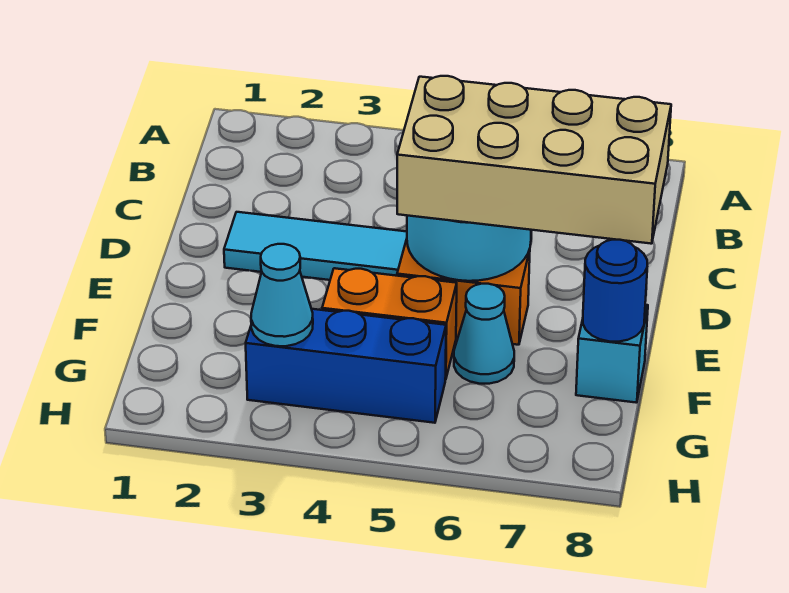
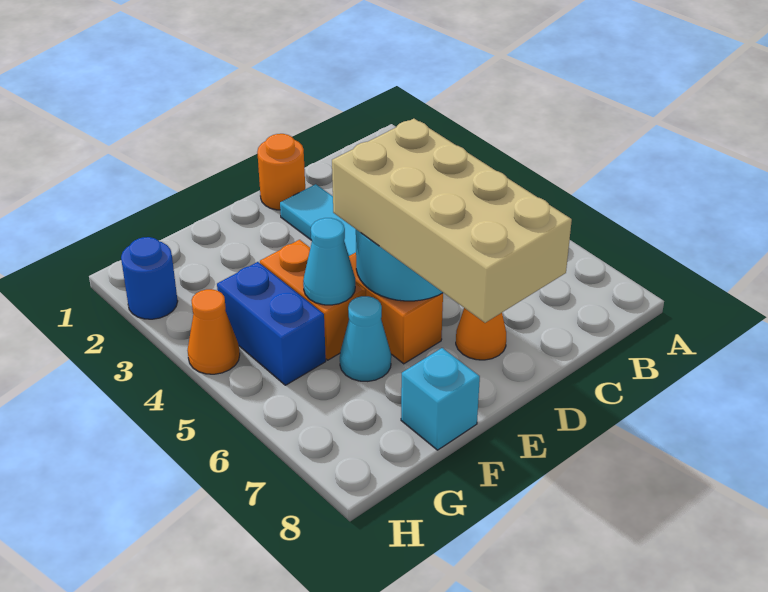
none -> orange 1x1 round brick [257,134,305,210]
none -> orange 1x1 cone [456,308,506,360]
blue 1x1 round brick [583,240,647,342] -> blue 1x1 round brick moved to [121,237,178,319]
blue 1x3 brick [246,309,446,423] -> blue 1x2 brick [217,262,326,385]
cyan 1x1 cone [251,244,313,346] -> cyan 1x1 cone moved to [303,218,355,305]
none -> orange 1x1 cone [187,289,240,374]

